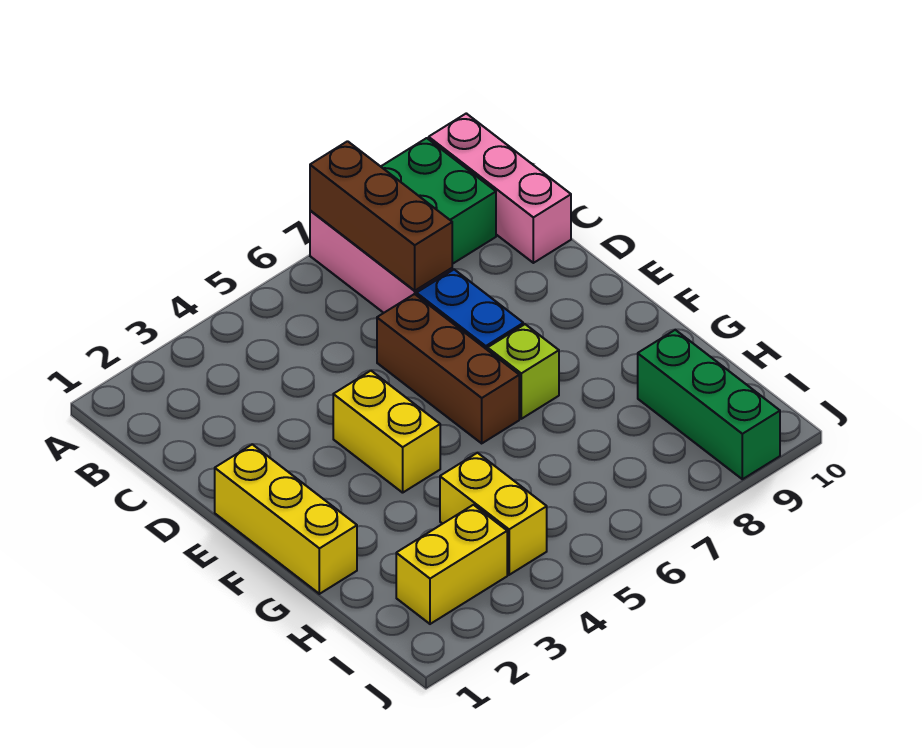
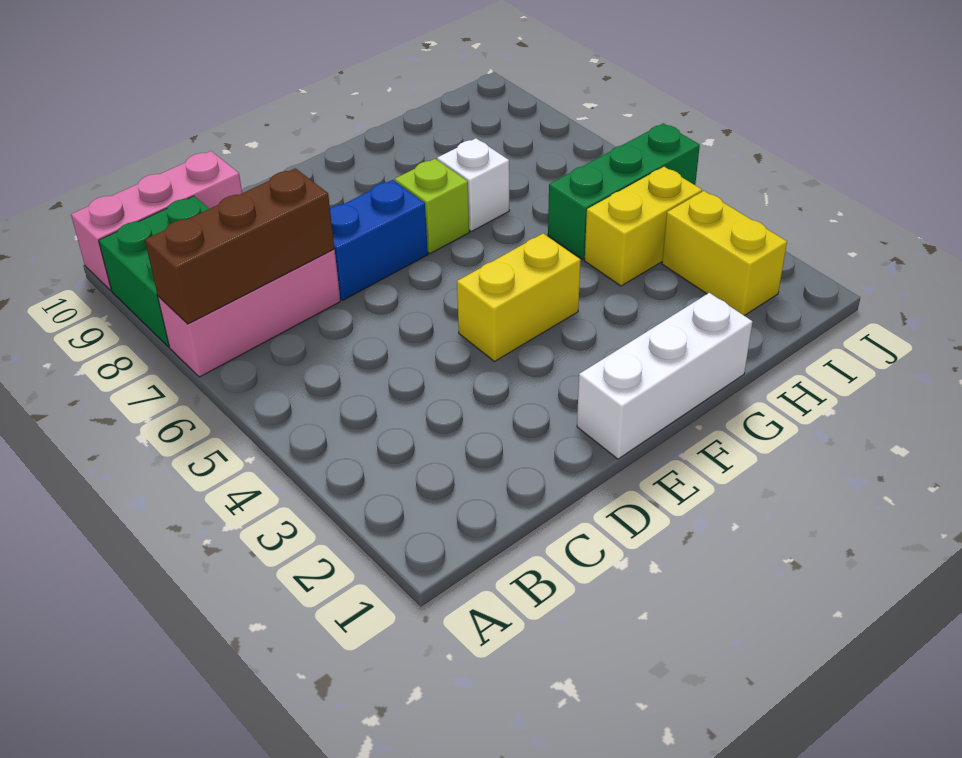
brown 1x3 brick [377,294,519,443] -> none
yellow 1x3 brick [215,444,357,594] -> white 1x3 brick [577,293,752,459]
none -> white 1x1 brick [437,138,509,231]
green 1x3 brick [638,330,780,479] -> green 1x3 brick moved to [548,123,700,260]

